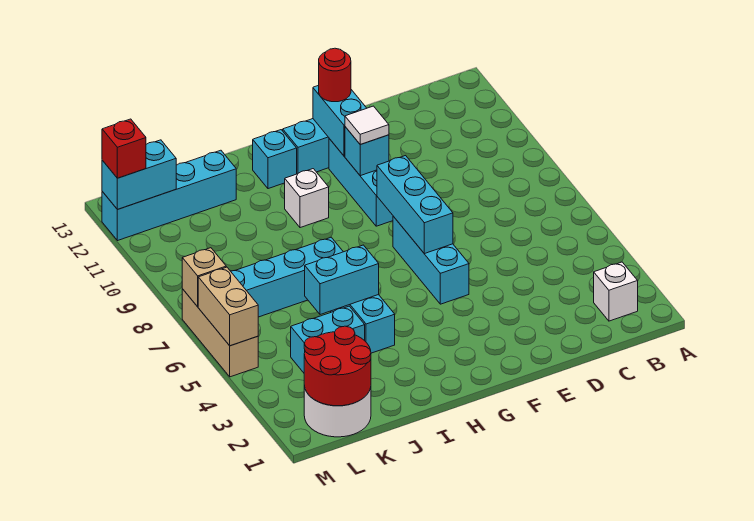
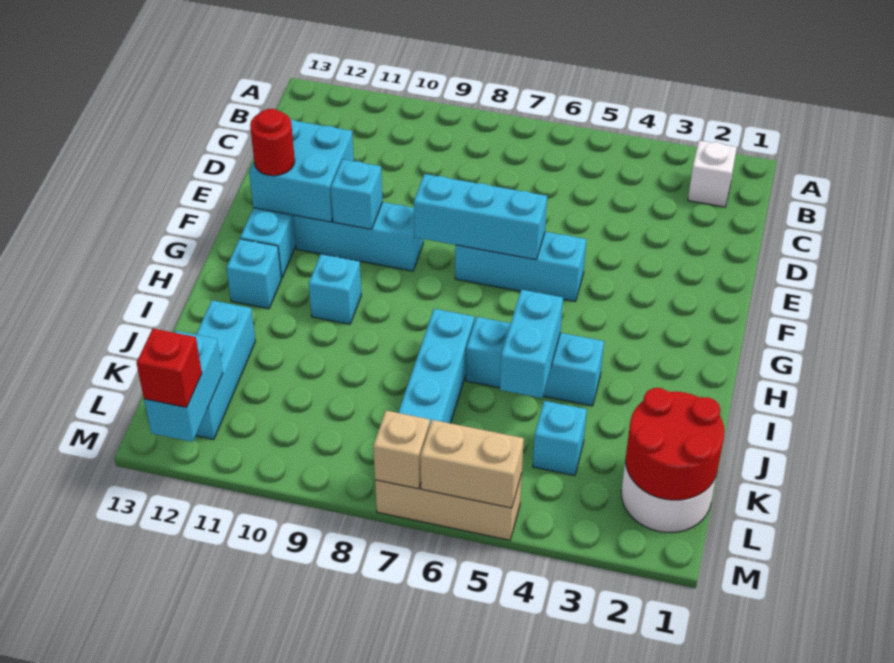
white 1x1 tile [345,106,389,144] -> none
cyan 1x2 brick [313,85,367,156] -> cyan 2x2 brick [249,119,354,222]
white 1x1 brick [285,169,329,228] -> cyan 1x1 brick [309,254,361,324]
cyan 1x2 brick [291,306,365,373] -> cyan 1x1 brick [533,401,587,476]
cyan 1x4 brick [102,150,236,241] -> cyan 1x3 brick [196,300,255,440]

